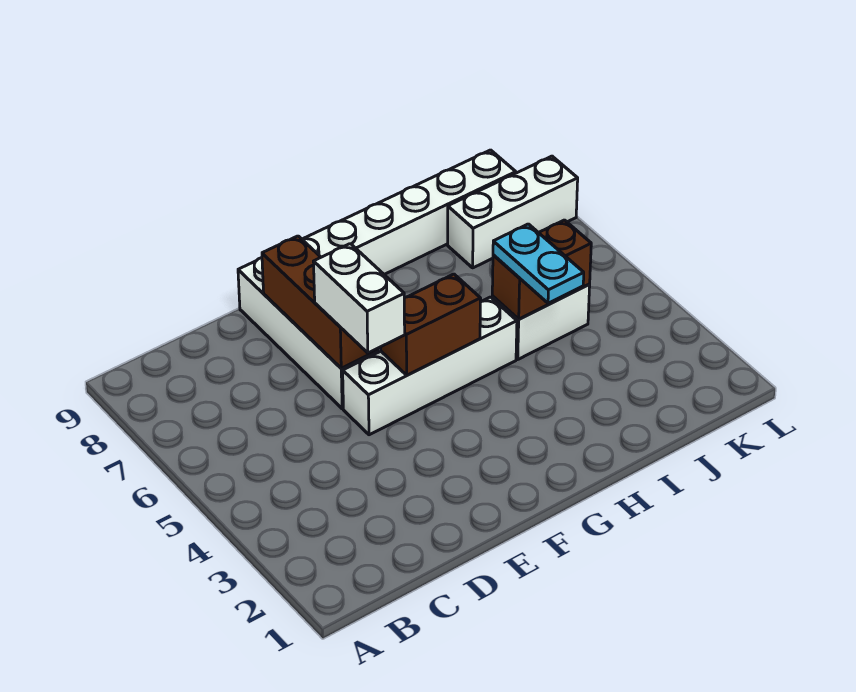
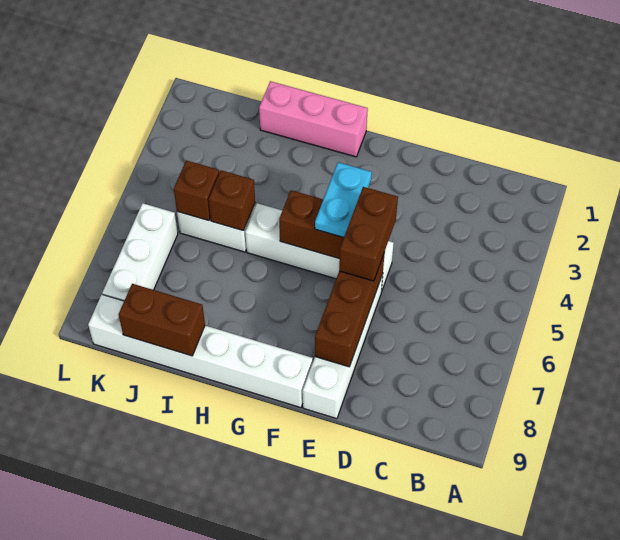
white 1x2 brick [313,244,405,353] -> brown 1x2 brick [339,187,398,281]
none -> pink 1x3 brick [259,81,368,157]
cyan 1x2 plate [493,224,584,303] -> cyan 1x2 plate moved to [315,162,372,237]
none -> brown 1x2 brick [119,284,205,356]
white 1x3 brick [448,156,578,268] -> white 1x3 brick turned to [102,203,178,301]

